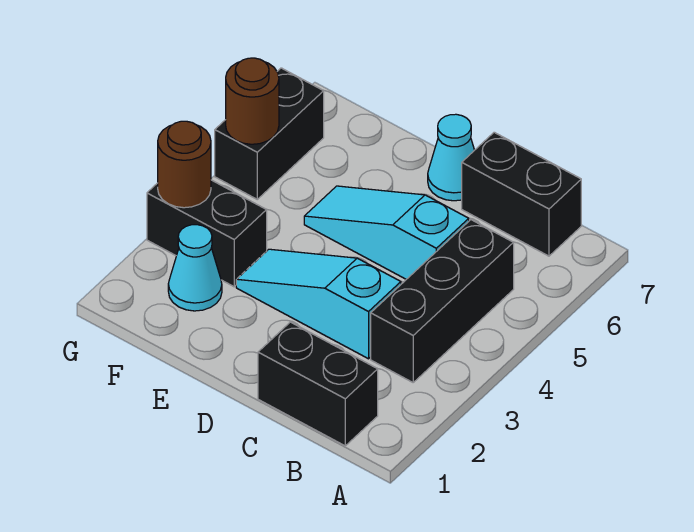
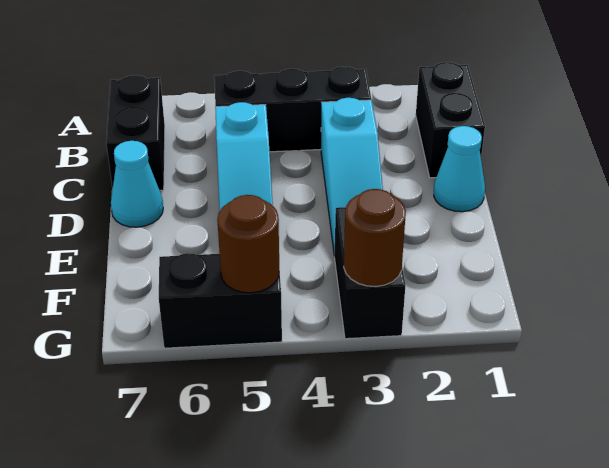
cyan 1x1 cone [168,225,222,311] -> cyan 1x1 cone moved to [434,126,485,212]

